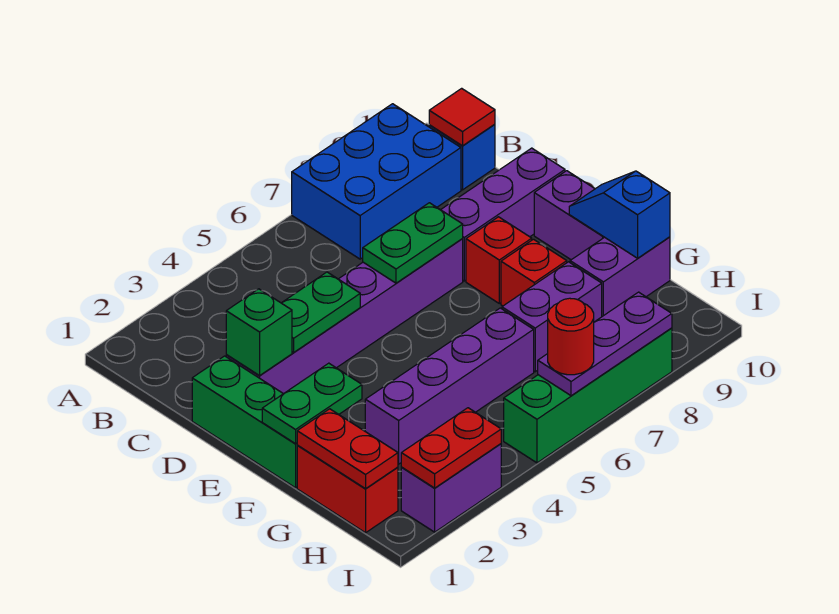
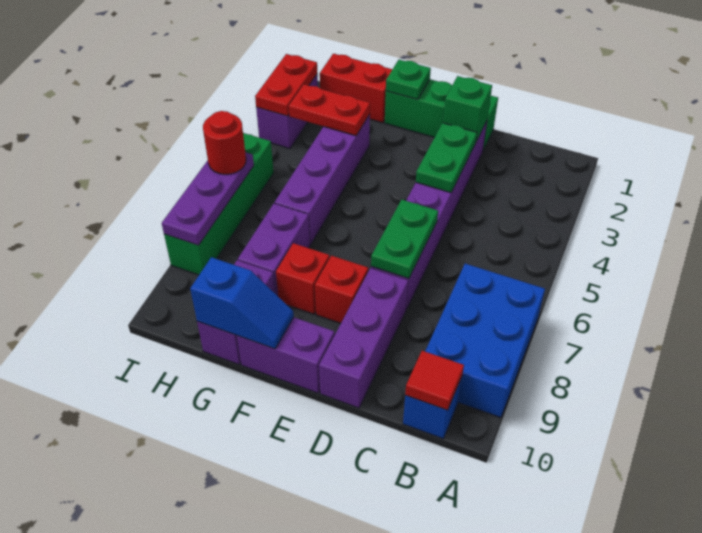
green 1x2 plate [262,363,362,444] -> green 1x1 plate [386,60,431,100]
red 1x2 plate [297,409,398,489] -> red 1x2 plate moved to [289,84,370,136]

